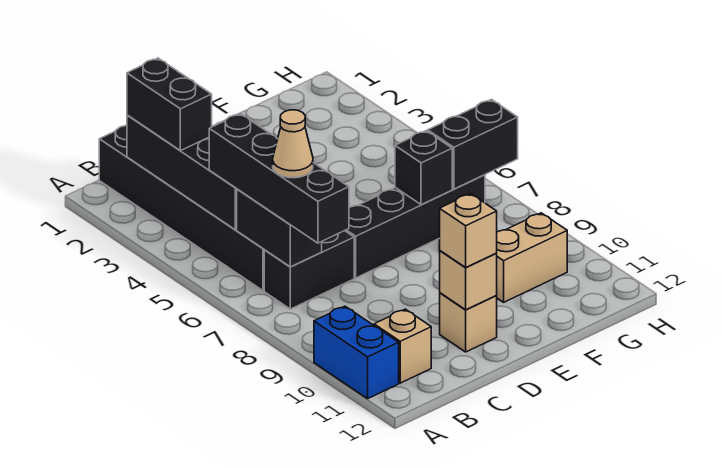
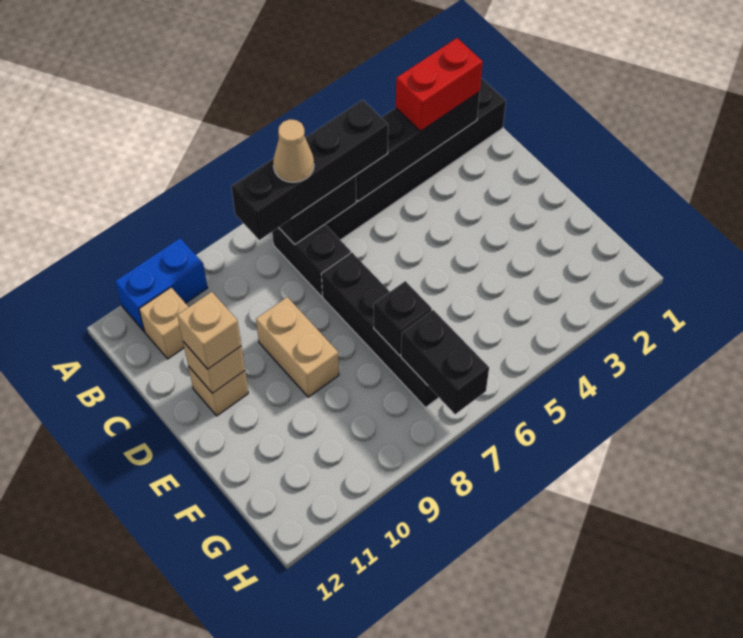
black 1x2 brick [127,58,212,151] -> red 1x2 brick [396,38,483,131]
tan 1x2 brick [497,213,567,302] -> tan 1x2 brick moved to [256,297,339,397]

